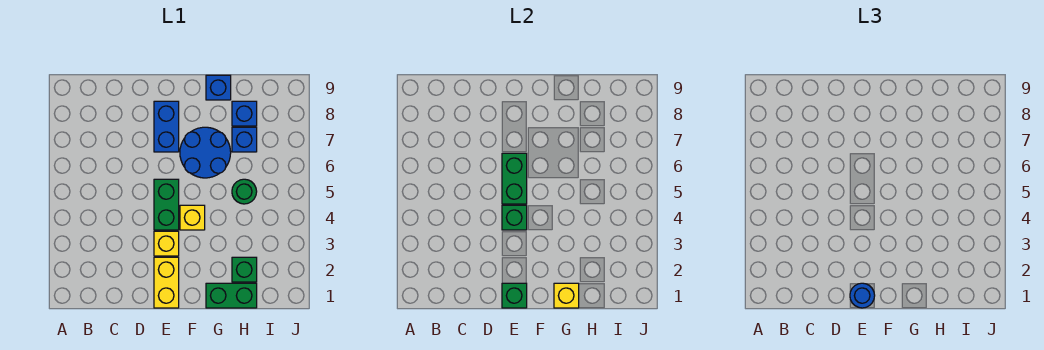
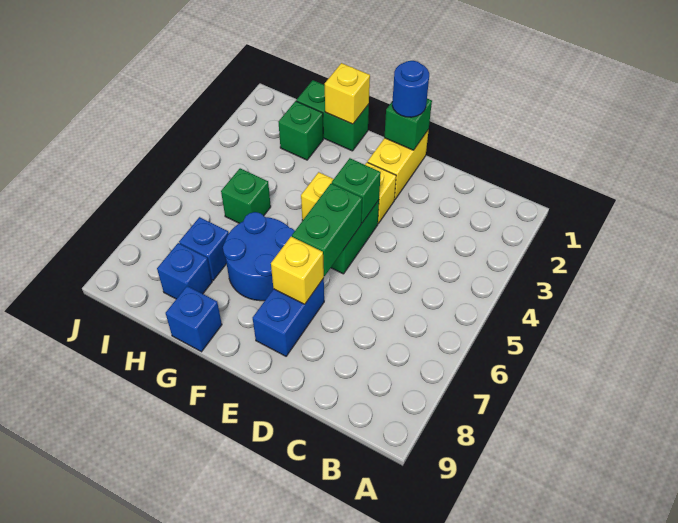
none -> yellow 1x1 brick [271,237,324,304]
green 1x1 round brick [232,179,257,204] -> green 1x1 brick [221,168,271,223]

